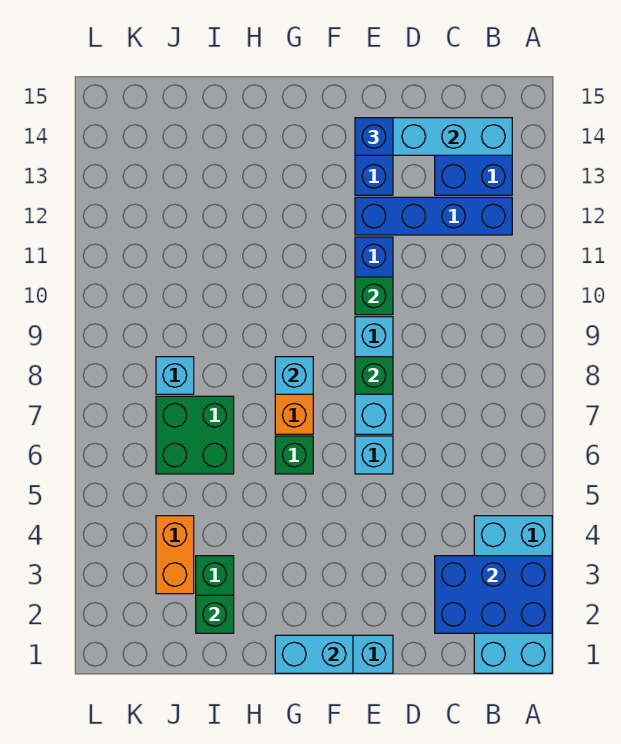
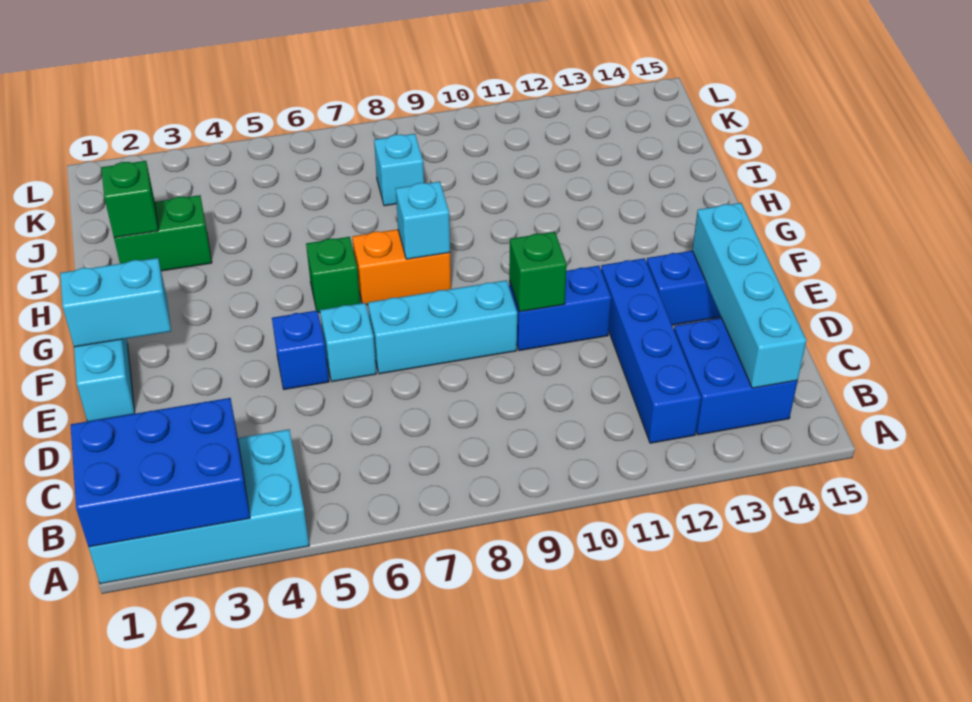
blue 2x3 brick [435,556,552,633] -> blue 2x3 brick turned to [71,398,250,547]
green 1x1 brick [355,357,393,394] -> none
blue 1x1 brick [355,118,393,155] -> blue 1x1 brick moved to [272,310,329,390]
cyan 1x2 brick [275,635,353,673] -> cyan 1x2 brick turned to [60,258,171,347]
green 2x2 brick [156,396,234,474] -> none
orange 1x2 brick [156,516,194,594] -> none

